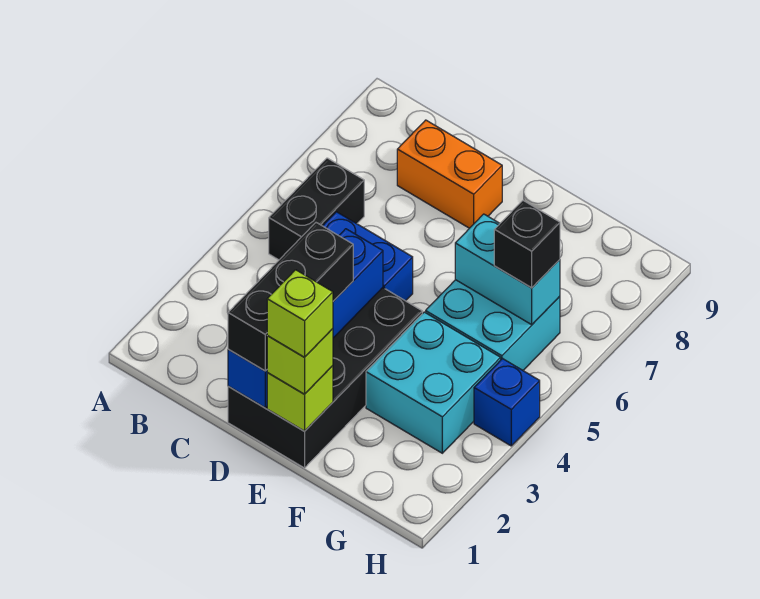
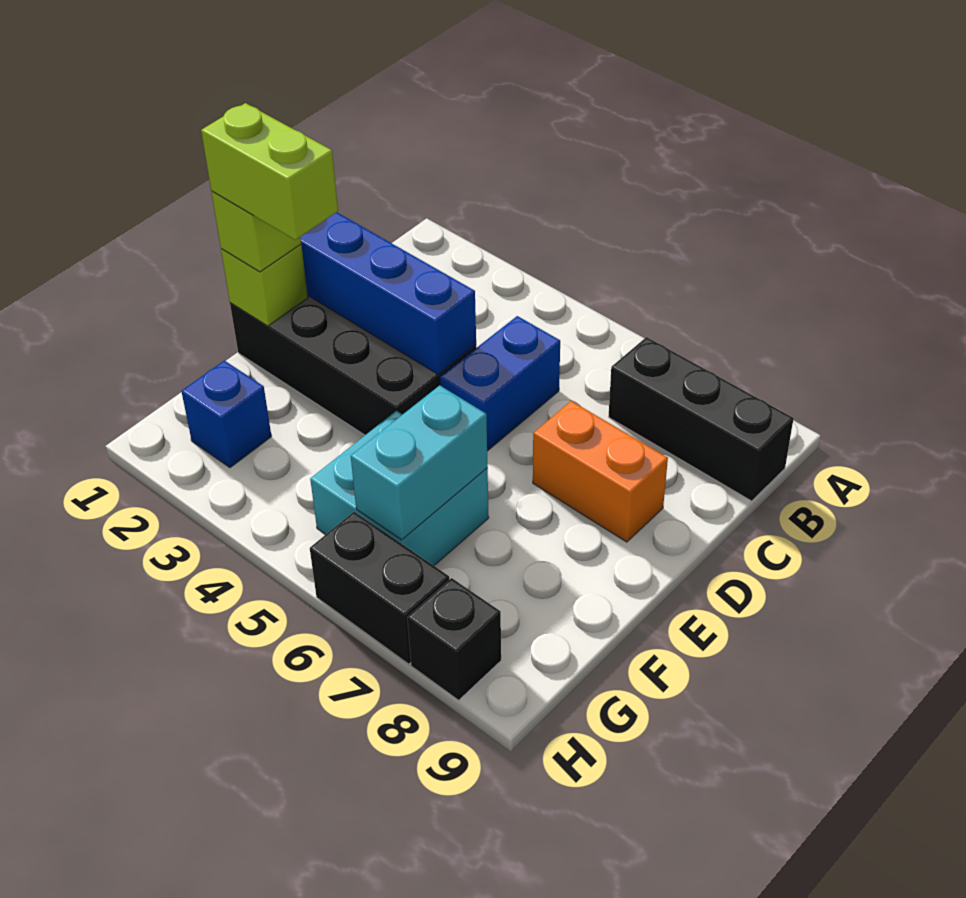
black 1x2 brick [269,158,364,260] -> black 1x2 brick moved to [310,512,449,664]
orange 1x2 brick [397,120,502,228] -> orange 1x2 brick turned to [533,401,668,542]
black 1x3 brick [228,223,353,371] -> black 1x3 brick moved to [609,337,794,501]
lime 1x1 brick [267,270,333,357] -> lime 1x2 brick [201,103,338,240]
cyan 2x2 brick [366,312,501,453] -> none
black 1x1 brick [494,201,560,288] -> black 1x1 brick moved to [407,578,501,700]
blue 1x1 brick [474,359,540,446] -> blue 1x1 brick moved to [181,360,271,468]

